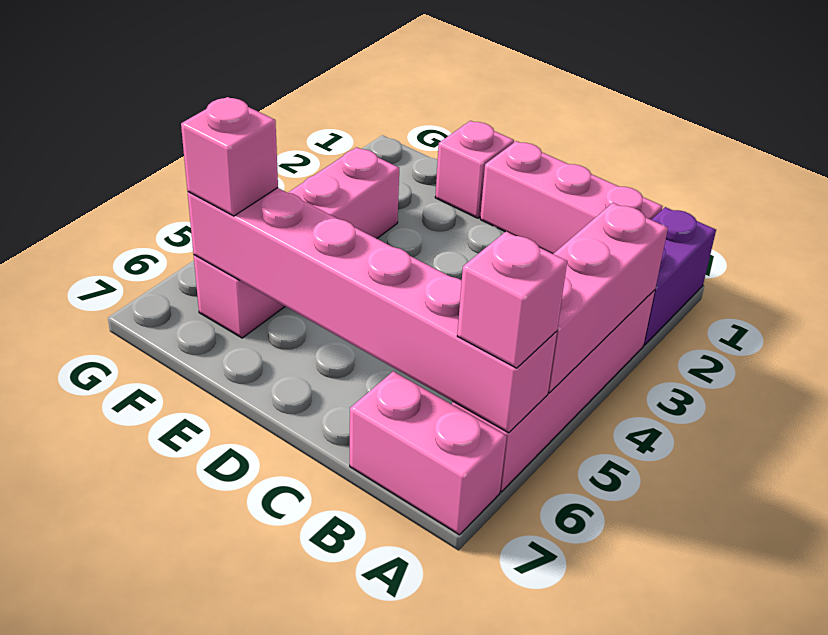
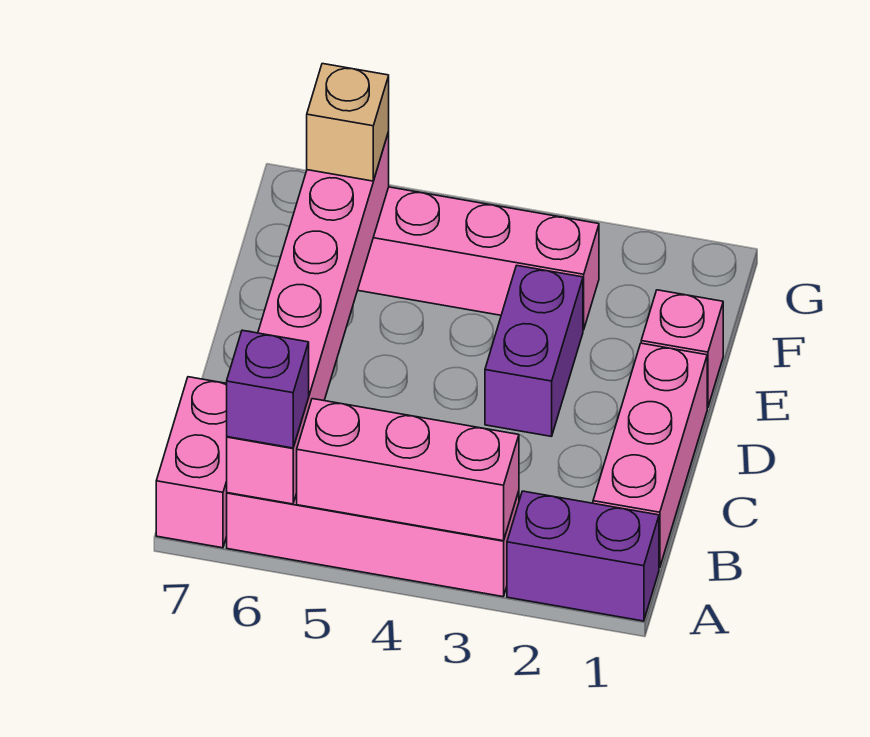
pink 1x1 brick [457,232,567,368] -> purple 1x1 brick [227,330,309,448]
none -> purple 1x2 brick [485,266,583,437]
pink 1x1 brick [181,97,278,216] -> tan 1x1 brick [307,64,389,181]

